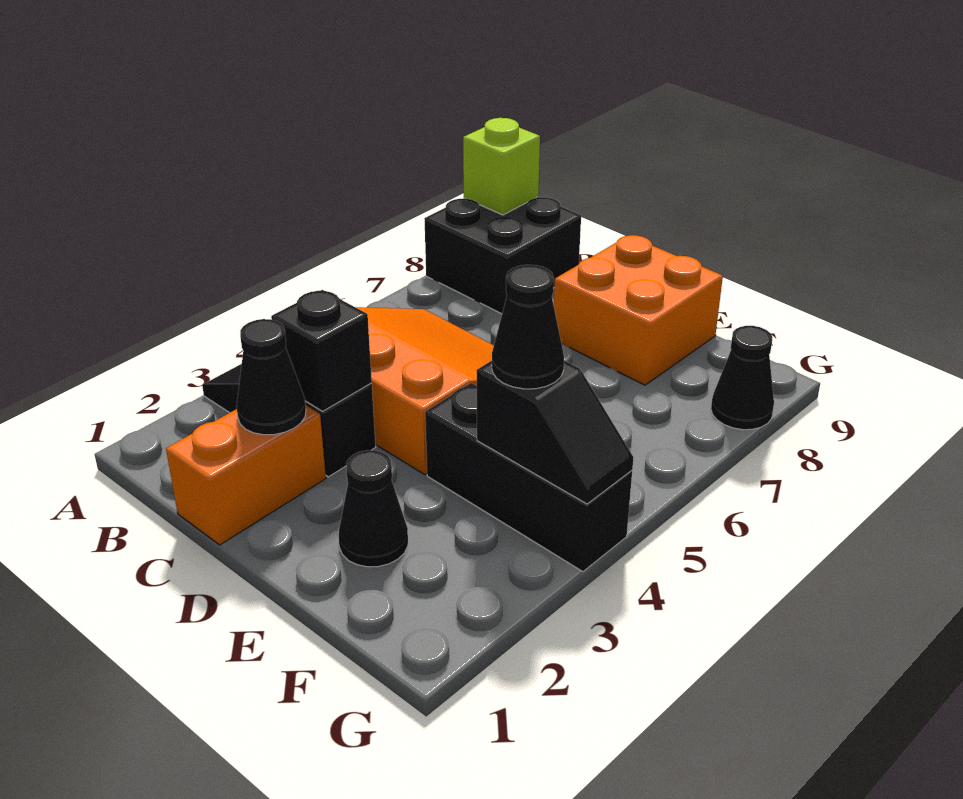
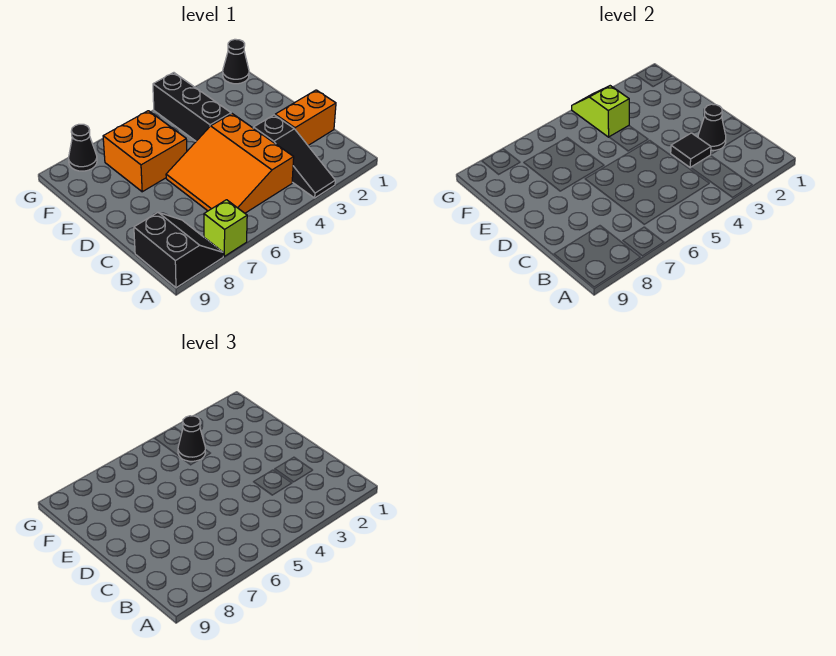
black 2x2 brick [424,197,581,314] -> black 2x2 slope [134,213,223,288]
lime 1x1 brick [463,118,540,215] -> lime 1x1 brick moved to [204,200,247,256]
black 1x1 brick [271,290,372,411] -> black 1x1 tile [671,133,711,168]
orange 2x2 brick [554,235,723,385] -> orange 2x2 brick moved to [103,111,187,192]
black 1x1 cone [339,450,408,567] -> black 1x1 cone moved to [223,39,249,84]
black 1x2 slope [477,361,634,504] -> lime 1x2 slope [572,86,629,137]

